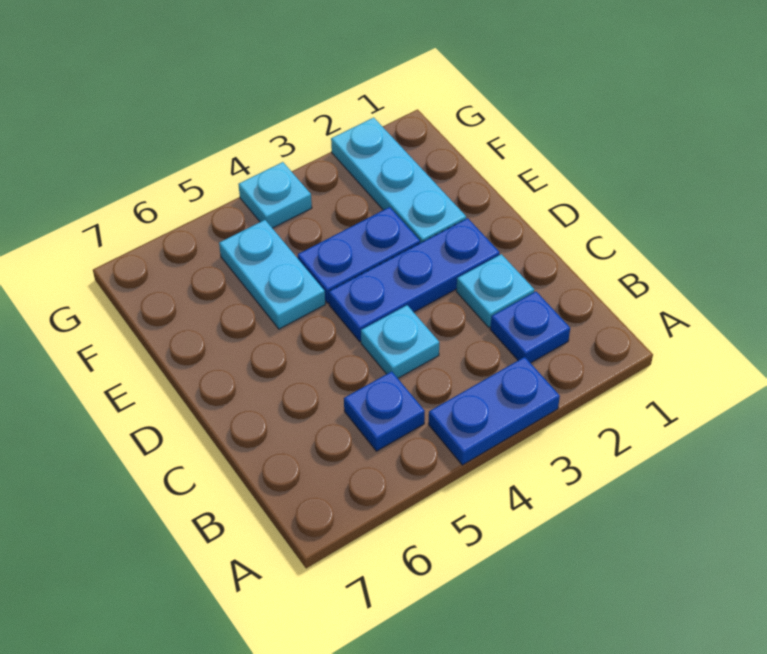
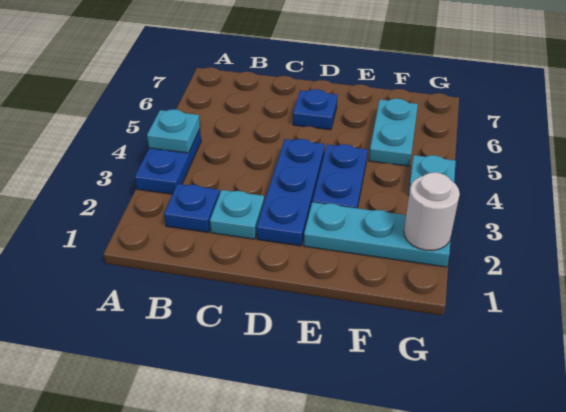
blue 1x1 plate [344,372,425,451] -> blue 1x1 plate moved to [293,89,338,130]
cyan 1x1 plate [361,305,439,378] -> cyan 1x1 plate moved to [147,109,200,153]
cyan 1x2 plate [219,220,325,329] -> cyan 1x2 plate turned to [369,99,418,166]
none -> white 1x1 round brick [404,172,460,251]

